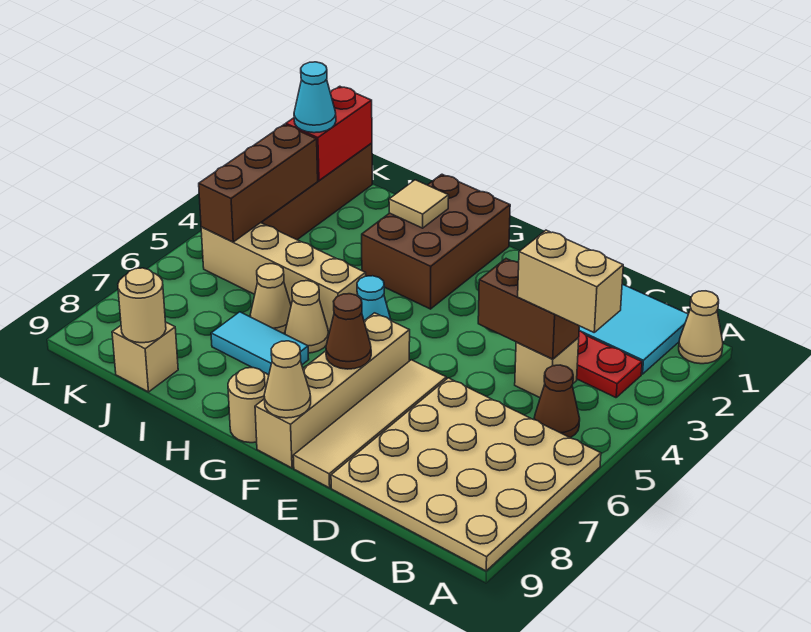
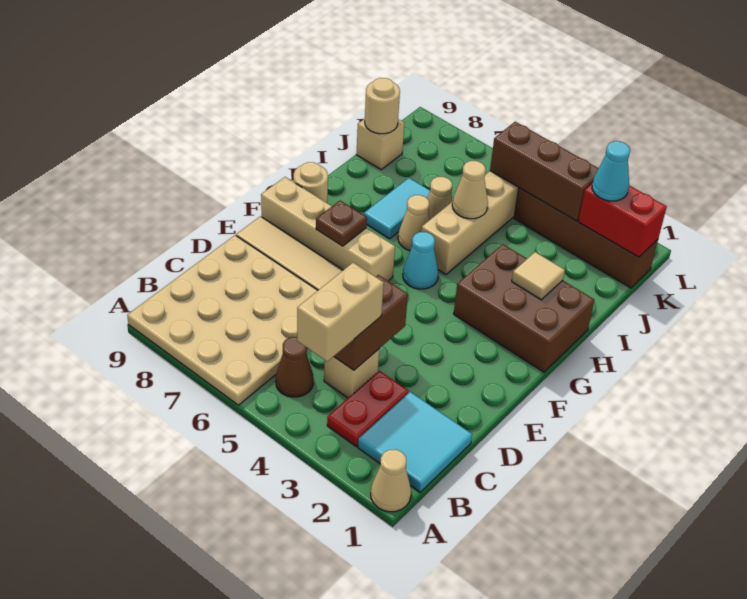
brown 1x1 cone [326,294,371,369] -> brown 1x1 plate [316,201,367,246]
tan 1x1 cone [264,341,311,418] -> tan 1x1 cone moved to [452,161,488,219]

